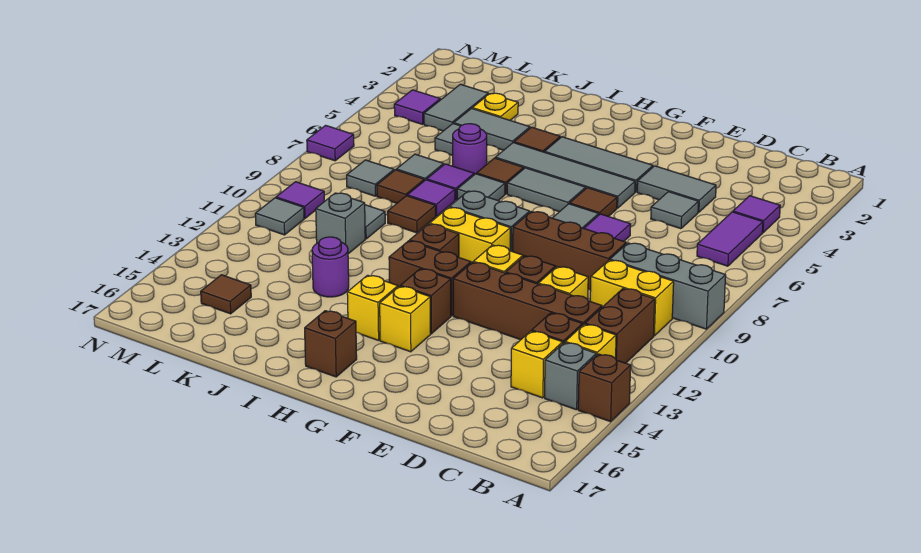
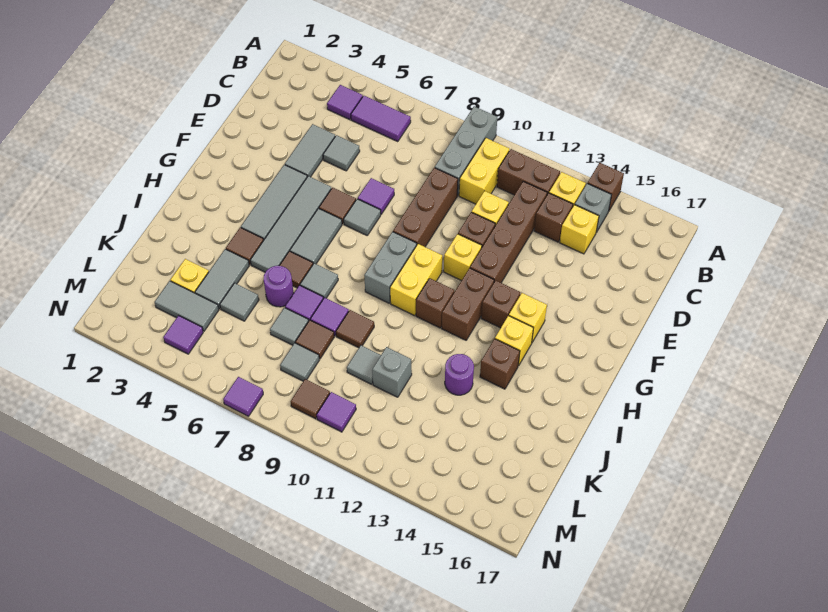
brown 1x1 brick [305,311,357,377] -> brown 1x1 brick moved to [480,339,520,389]
brown 1x1 tile [201,275,251,314] -> brown 1x1 tile moved to [291,379,330,419]
grey 1x1 tile [255,198,304,235] -> none

